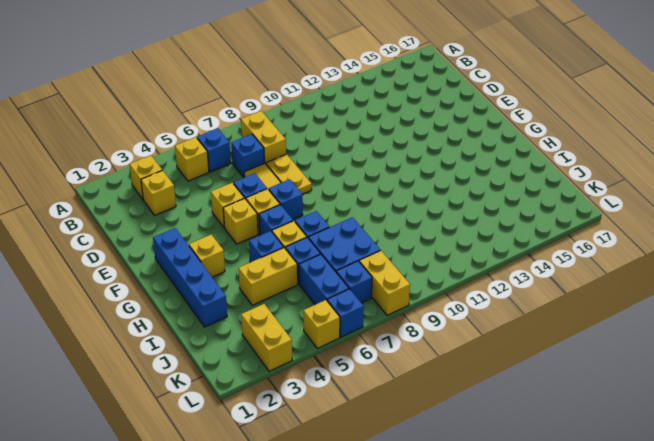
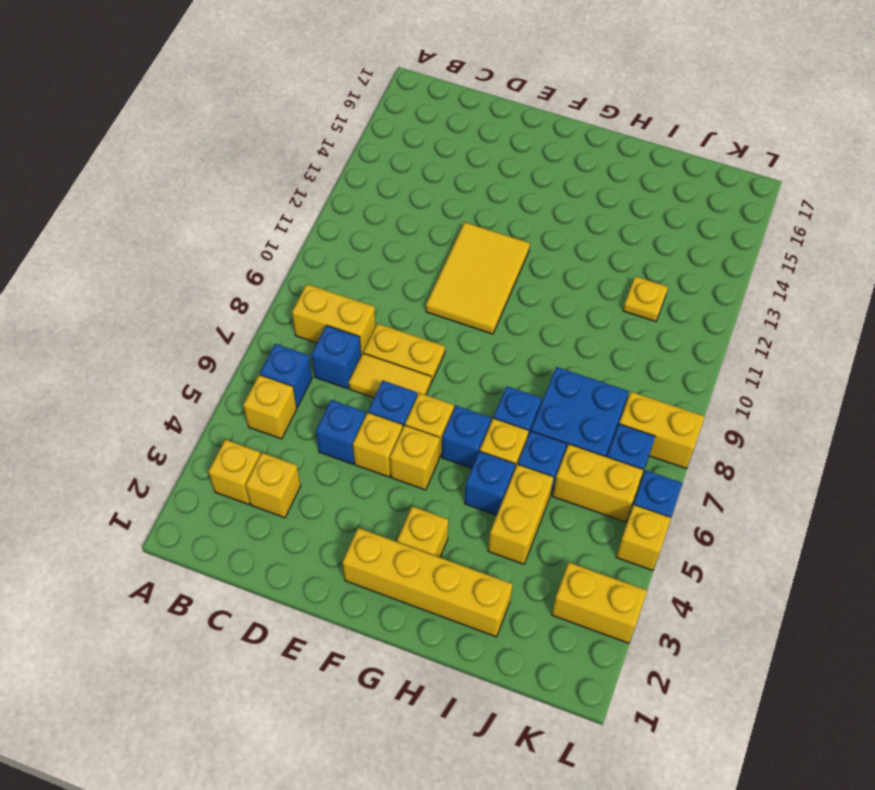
none -> yellow 2x3 tile [426,222,530,334]
blue 1x4 brick [153,228,227,327] -> yellow 1x4 brick [342,528,513,637]
blue 1x1 brick [269,179,303,219] -> blue 1x1 brick moved to [316,400,366,464]
blue 1x2 brick [299,254,349,305] -> yellow 1x2 brick [552,444,643,522]
none -> yellow 1x1 plate [623,276,668,322]

